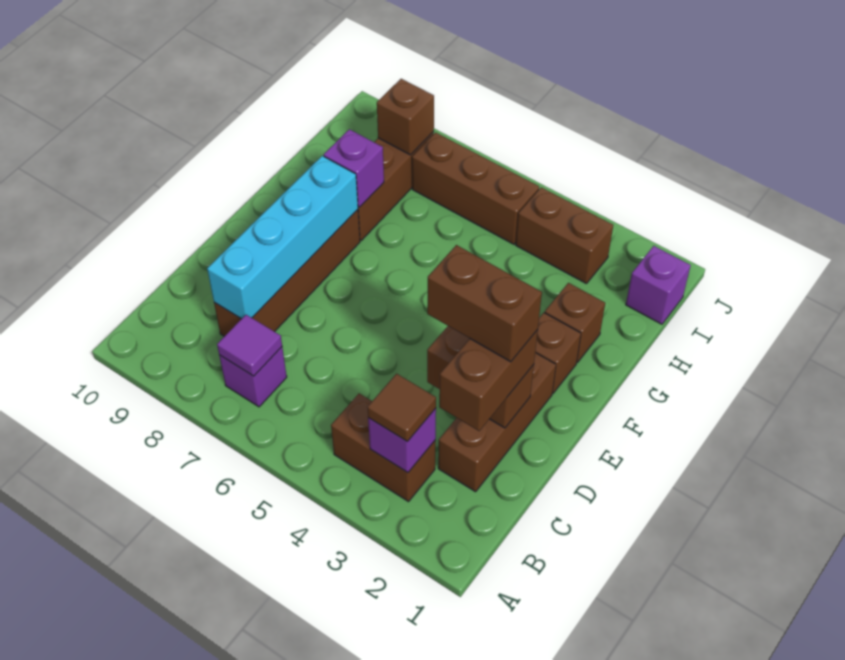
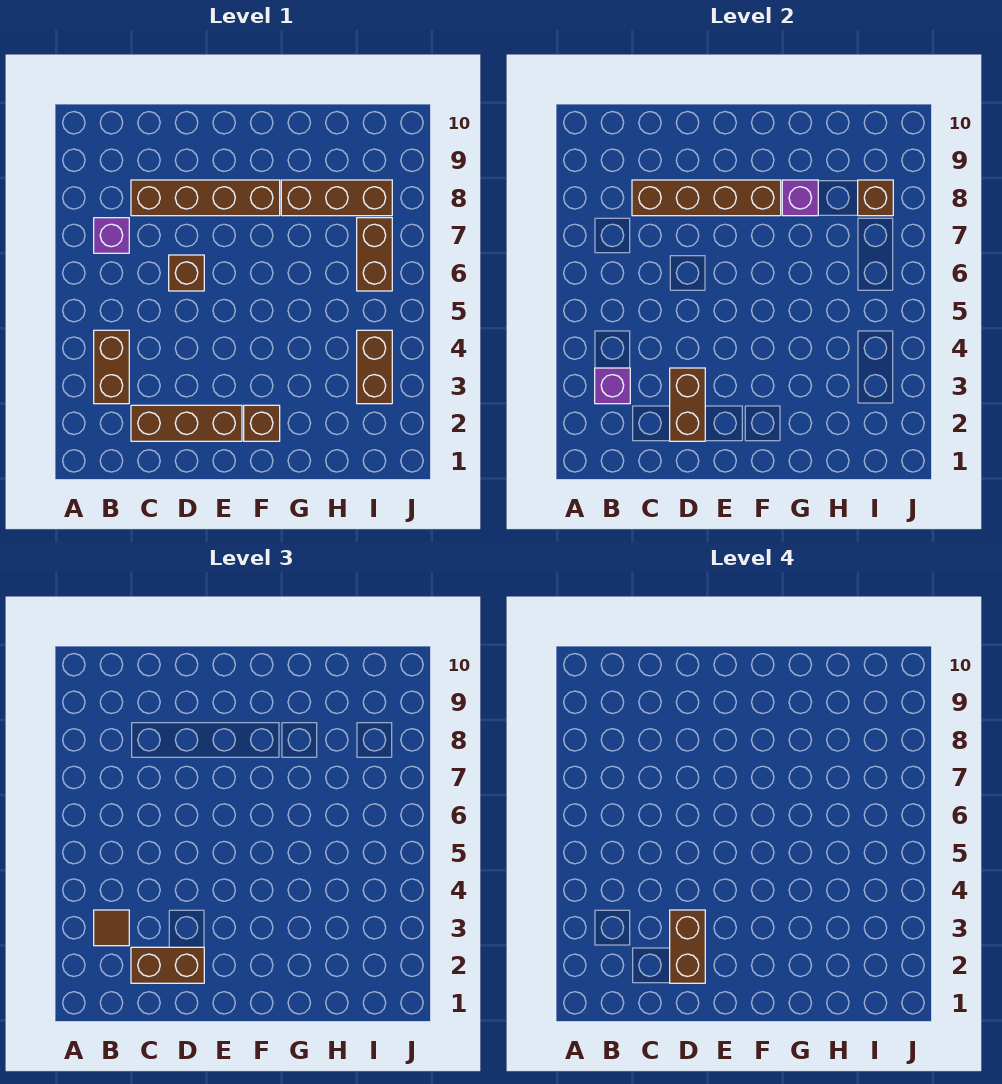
purple 1x1 tile [217,315,282,376] -> none
cyan 1x4 brick [207,156,358,319] -> brown 1x4 brick [632,180,781,216]
brown 1x1 brick [545,283,605,363] -> brown 1x1 brick moved to [169,255,204,291]
purple 1x1 brick [626,246,691,324] -> none
brown 1x3 brick [412,132,539,244] -> brown 1x2 brick [357,218,392,291]

